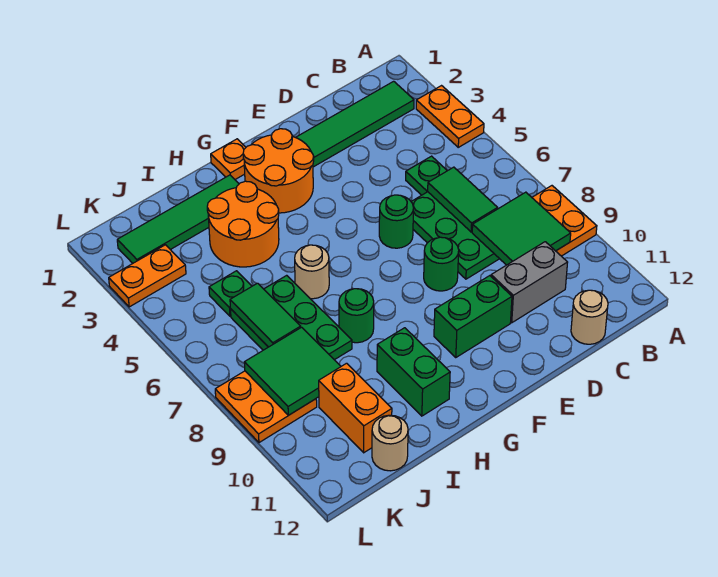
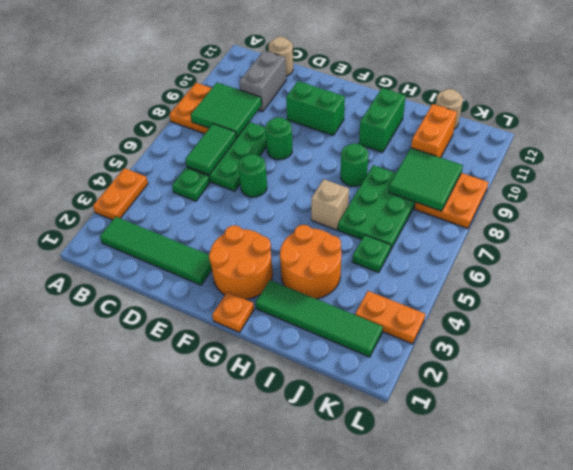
grey 1x2 brick [491,242,568,323] -> grey 1x2 brick turned to [239,51,286,111]
tan 1x1 round brick [295,245,329,299] -> tan 1x1 brick [311,179,349,230]
green 1x2 tile [230,283,301,347] -> none

